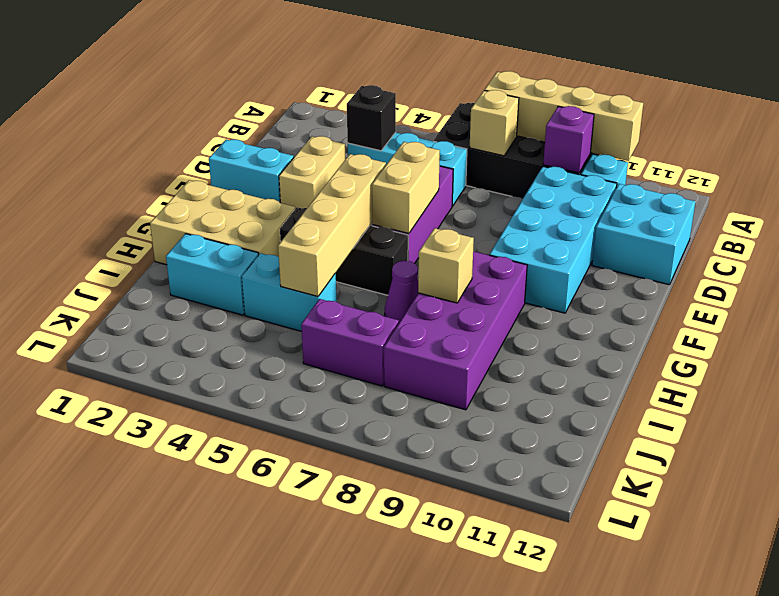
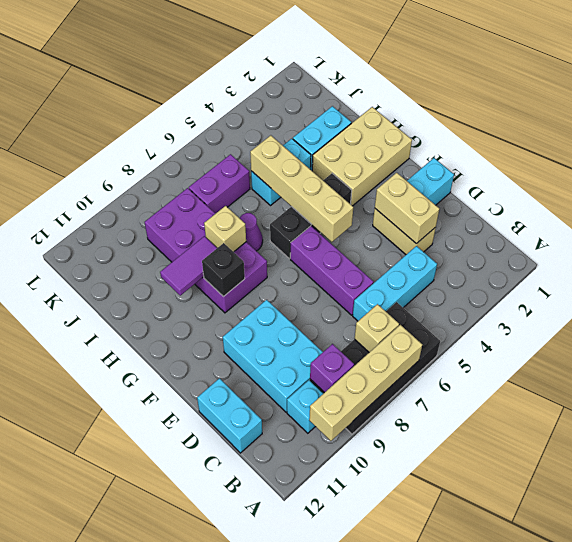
black 1x1 brick [347,85,396,151] -> black 1x1 brick moved to [202,243,245,297]
cyan 2x4 brick [490,166,617,313] -> cyan 2x3 brick [223,300,323,412]
cyan 2x2 brick [592,184,695,285] -> cyan 1x2 brick [197,378,262,453]
tan 1x2 brick [372,142,440,233] -> tan 1x2 brick moved to [375,173,439,243]
none -> purple 1x2 tile [160,236,217,296]

